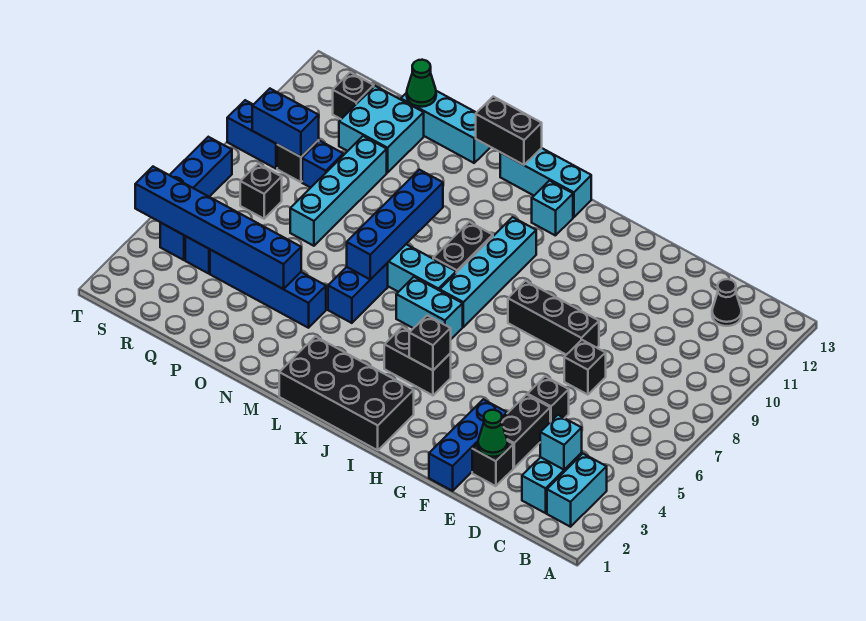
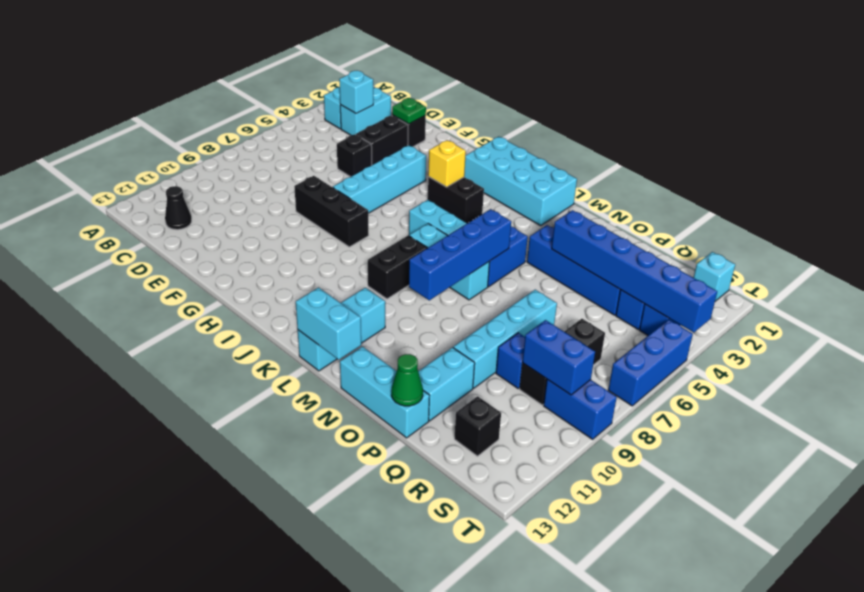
green 1x1 cone [478,410,508,457] -> green 1x1 plate [392,98,426,124]
black 1x1 brick [564,340,606,395] -> none
blue 1x3 brick [429,399,507,491] -> none
black 2x4 brick [279,337,414,450] -> cyan 2x4 brick [464,137,577,225]
black 1x1 brick [409,315,451,370] -> yellow 1x1 brick [428,140,466,187]
cyan 1x4 brick [440,217,536,327] -> cyan 1x4 brick moved to [333,145,426,213]
cyan 1x1 brick [532,181,573,236] -> cyan 1x1 brick moved to [694,252,735,301]
cyan 1x3 brick [500,148,591,217] -> cyan 1x3 brick turned to [298,288,385,371]
black 1x2 brick [476,97,542,165] -> cyan 1x2 brick [296,288,361,360]
cyan 2x2 brick [339,86,424,173] -> cyan 1x2 brick [418,347,475,421]

